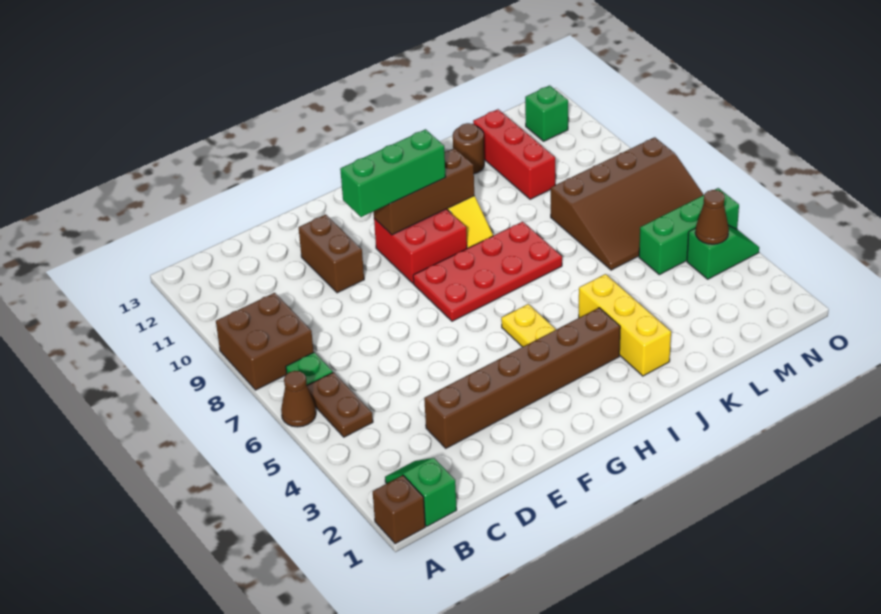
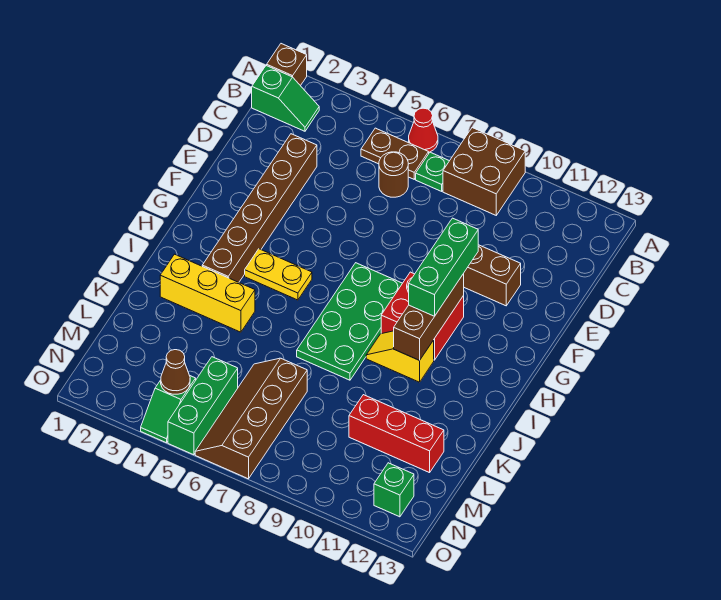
brown 1x1 cone [281,371,316,427] -> red 1x1 cone [409,108,438,152]
red 2x4 plate [413,222,562,321] -> green 2x4 plate [297,263,402,380]
brown 1x1 round brick [453,123,484,174] -> brown 1x1 round brick moved to [379,152,408,197]
brown 3x4 slope [551,137,704,270] -> brown 2x4 slope [195,358,307,479]

